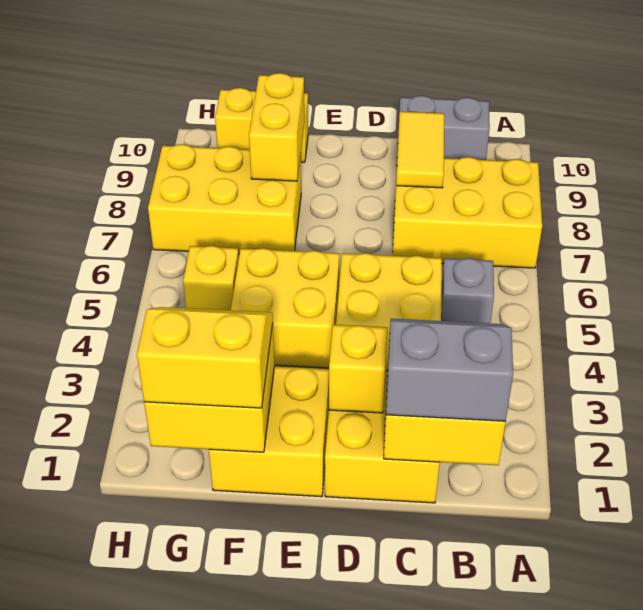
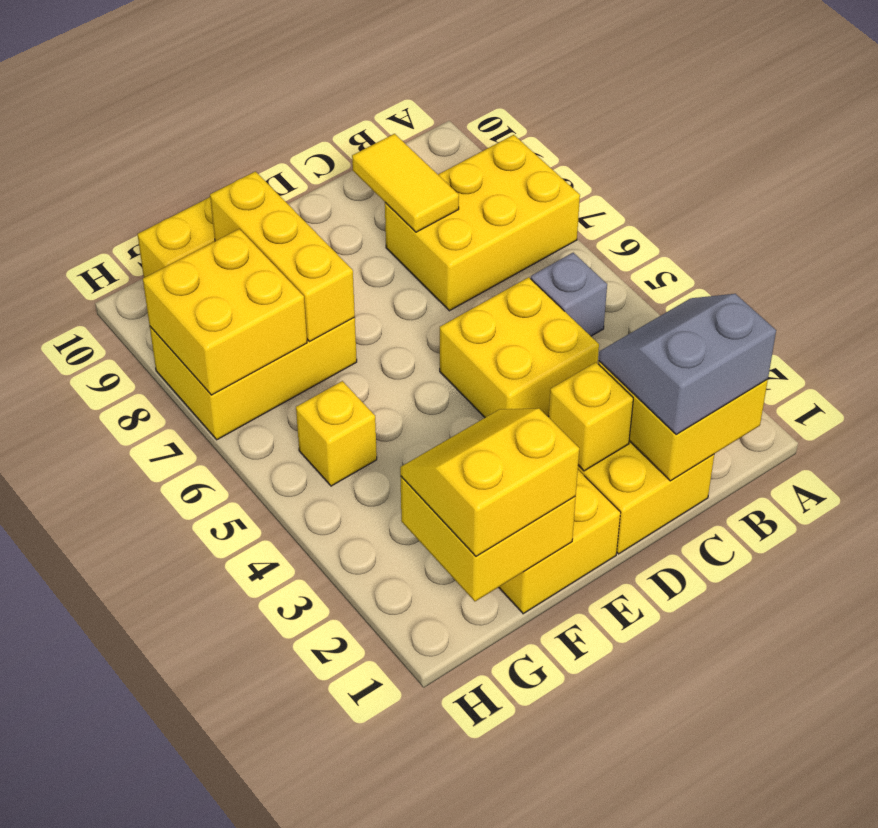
grey 1x2 brick [397,96,490,160] -> none
yellow 2x2 brick [231,248,339,368] -> yellow 2x2 brick moved to [143,229,307,395]
yellow 1x2 brick [249,73,304,181] -> yellow 1x3 brick [210,171,355,342]

